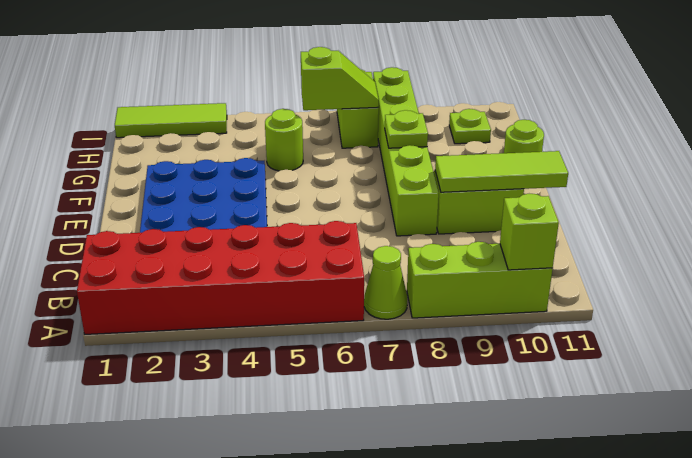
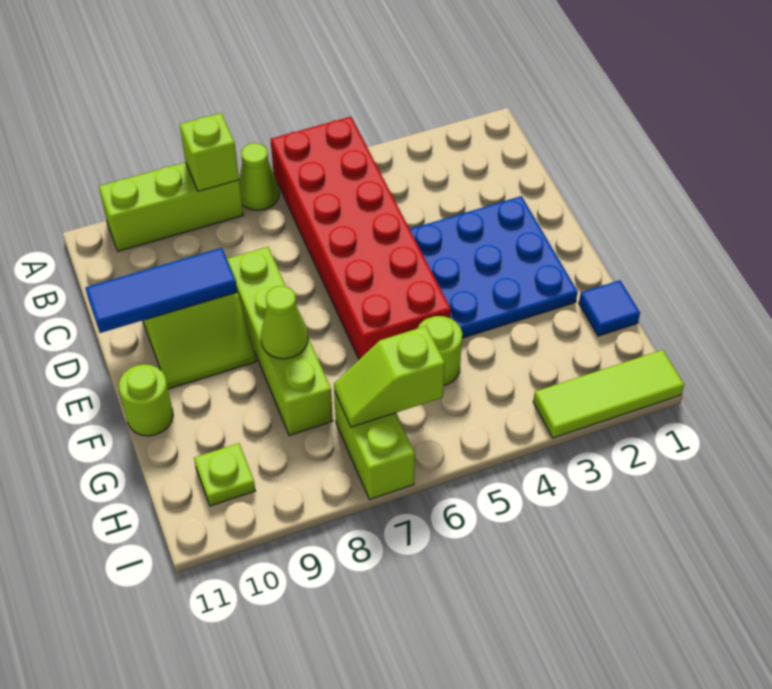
red 2x6 brick [77,221,364,334] -> red 2x6 brick turned to [271,117,451,359]
lime 1x1 brick [500,194,559,270] -> lime 1x1 brick moved to [180,113,239,191]
lime 1x6 brick [373,67,439,236] -> lime 1x4 brick [227,247,333,435]
lime 1x3 tile [435,151,568,192] -> blue 1x3 tile [85,248,237,333]
lime 1x1 plate [385,110,428,148] -> lime 1x1 cone [261,286,308,359]
none -> blue 1x1 tile [579,280,640,336]

